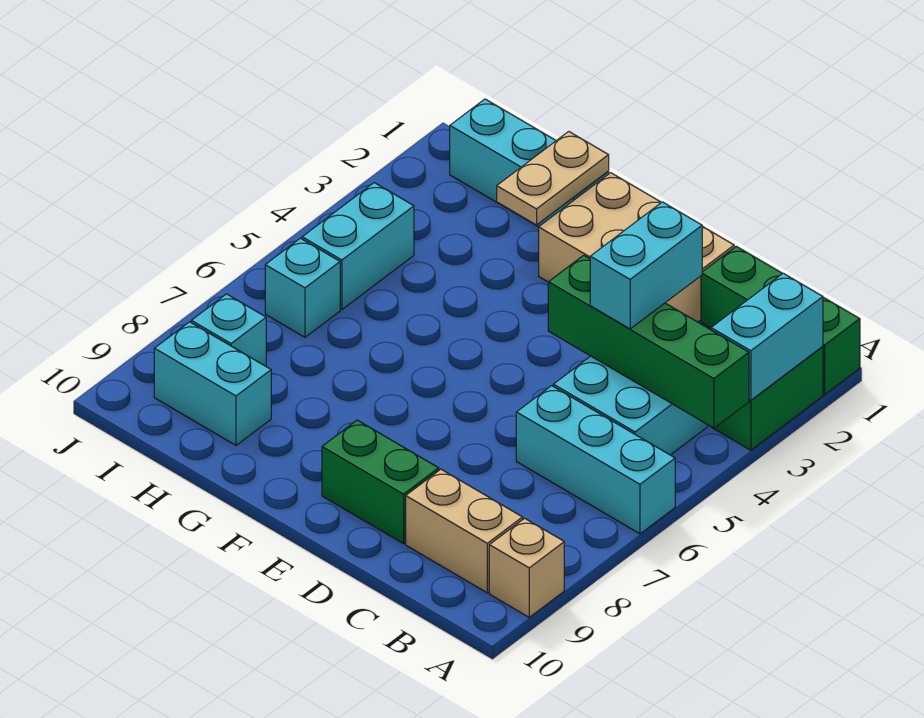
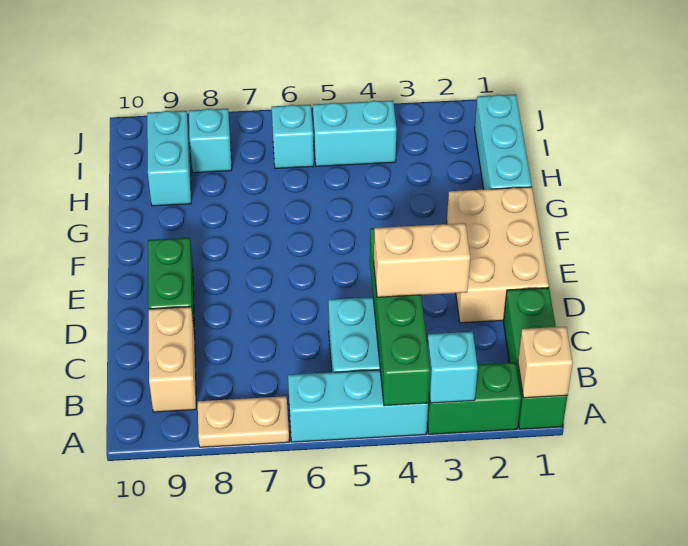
cyan 1x2 brick [711,273,823,400] -> cyan 1x1 brick [427,332,478,403]
cyan 1x3 brick [516,386,675,534] -> cyan 1x3 brick turned to [288,370,428,442]
tan 1x1 brick [489,518,564,617] -> tan 1x1 brick moved to [518,327,573,398]
cyan 1x2 brick [590,202,702,329] -> tan 1x2 brick [374,223,470,297]
tan 1x2 plate [497,132,609,225] -> tan 1x2 plate moved to [198,396,289,447]

